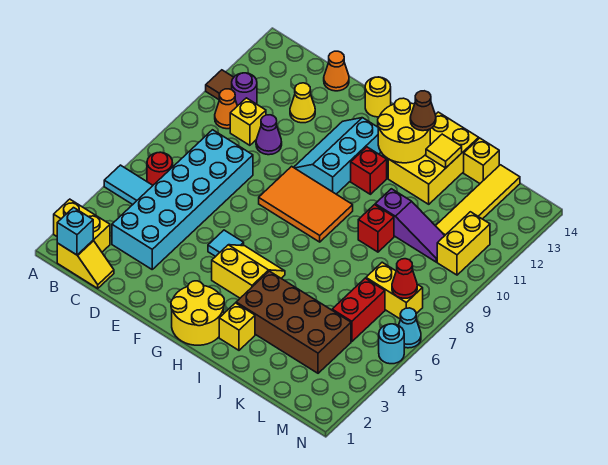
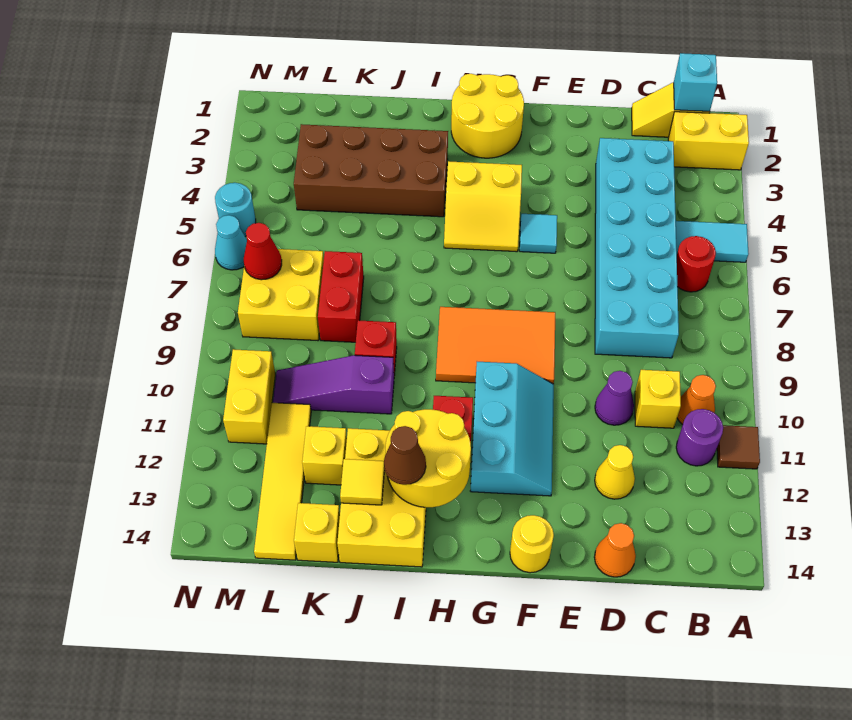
yellow 1x1 brick [219,303,255,350] -> yellow 1x1 brick moved to [302,426,347,485]
red 1x2 brick [332,278,385,342] -> red 1x2 brick moved to [318,251,364,342]
yellow 1x2 brick [366,262,423,319] -> yellow 2x2 brick [238,249,324,341]

